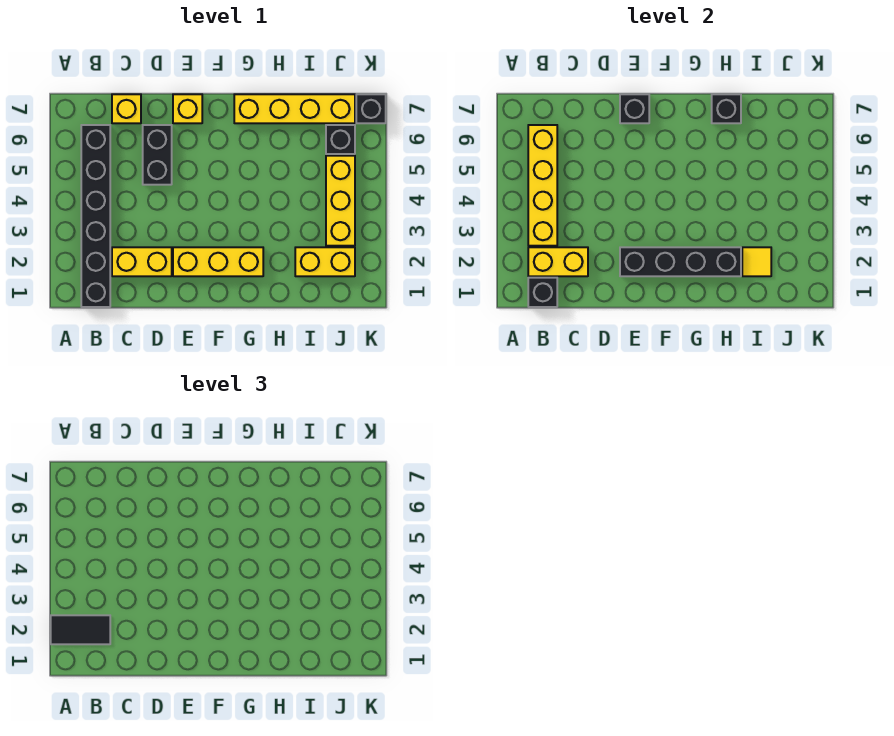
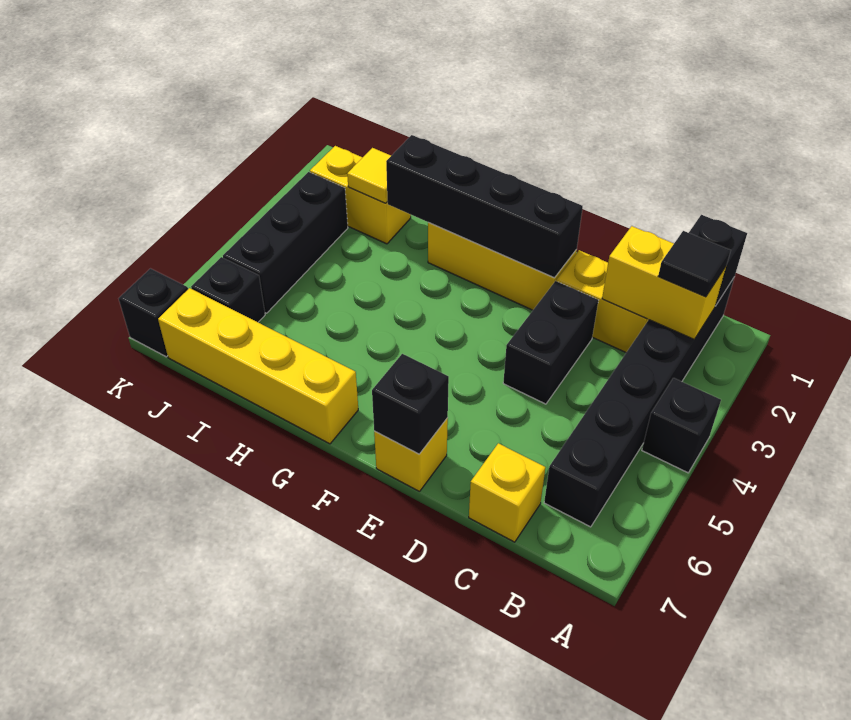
black 1x2 tile [51,615,110,644] -> black 1x1 tile [658,231,731,297]
yellow 1x4 brick [528,125,557,246] -> none
black 1x2 brick [143,125,172,185] -> black 1x2 brick moved to [503,281,599,404]
black 1x1 brick [712,94,741,123] -> black 1x1 brick moved to [642,378,721,473]
yellow 1x3 brick [326,156,355,246] -> black 1x3 brick [223,172,348,313]

